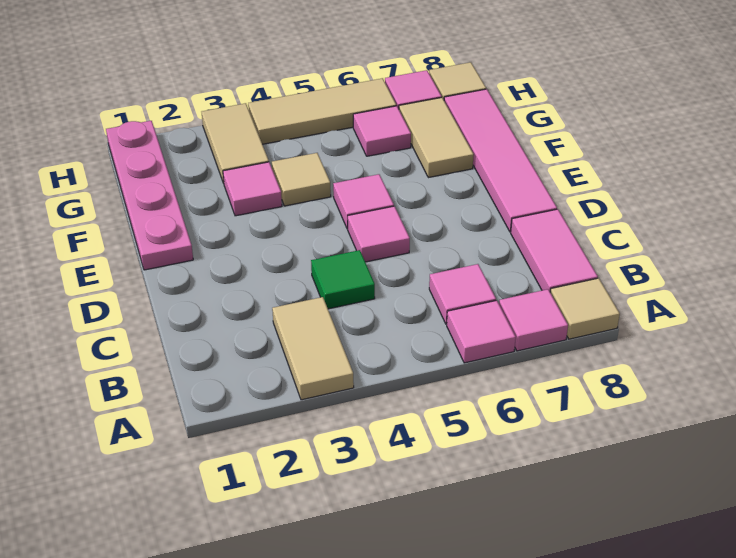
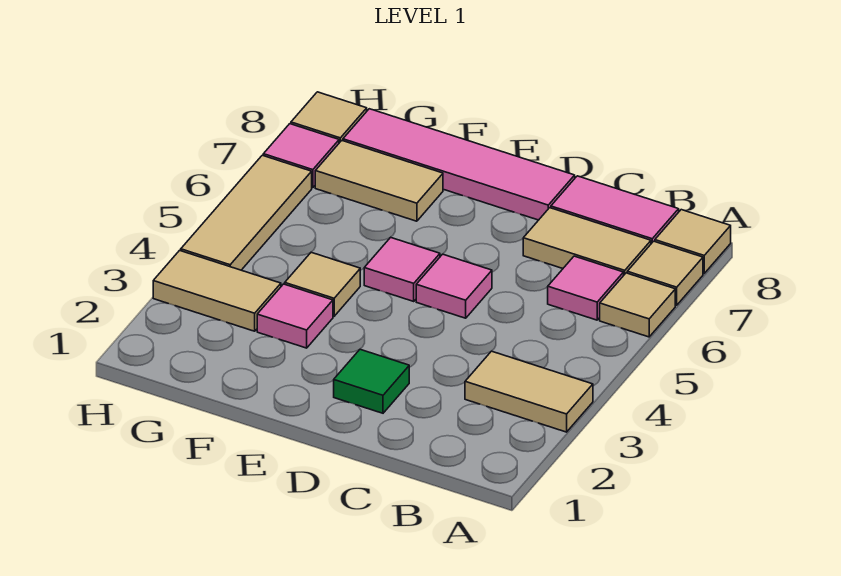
pink 1x1 tile [447,300,516,363] -> tan 1x1 tile [600,273,675,337]
pink 1x1 tile [499,289,568,351] -> tan 1x1 tile [627,241,703,305]
none -> tan 1x2 tile [523,208,651,275]
green 1x1 tile [311,250,375,309] -> green 1x1 tile moved to [334,349,409,413]
pink 1x4 plate [106,121,193,270] -> none
pink 1x1 tile [353,106,411,156] -> none

